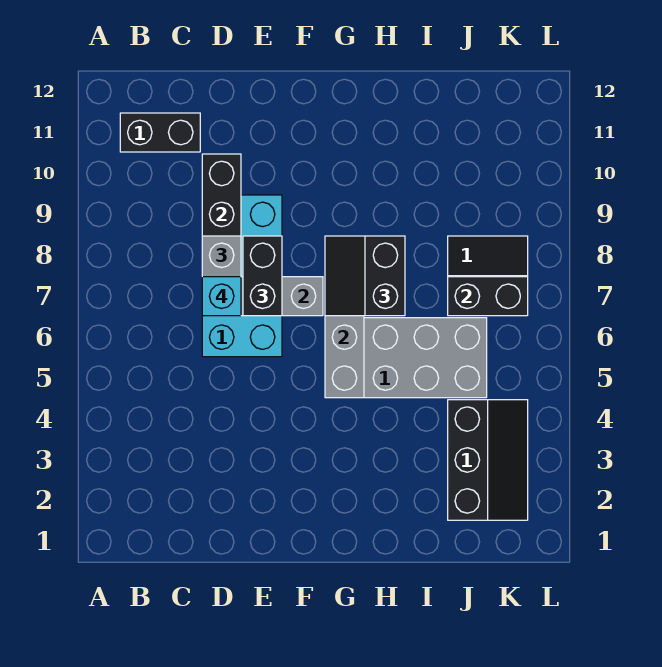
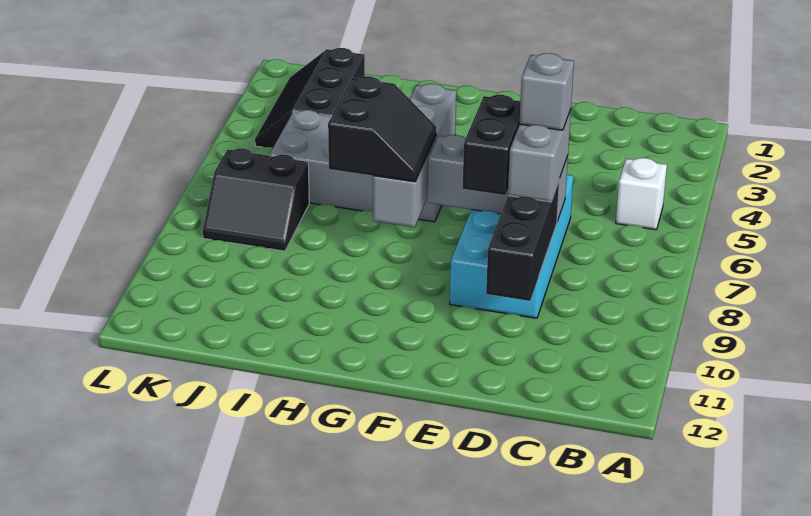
none -> white 1x1 brick [616,158,667,230]
black 1x2 brick [120,113,200,152] -> none
cyan 1x1 brick [202,277,241,316] -> grey 1x1 brick [519,53,574,130]
black 1x2 brick [448,277,528,316] -> none

